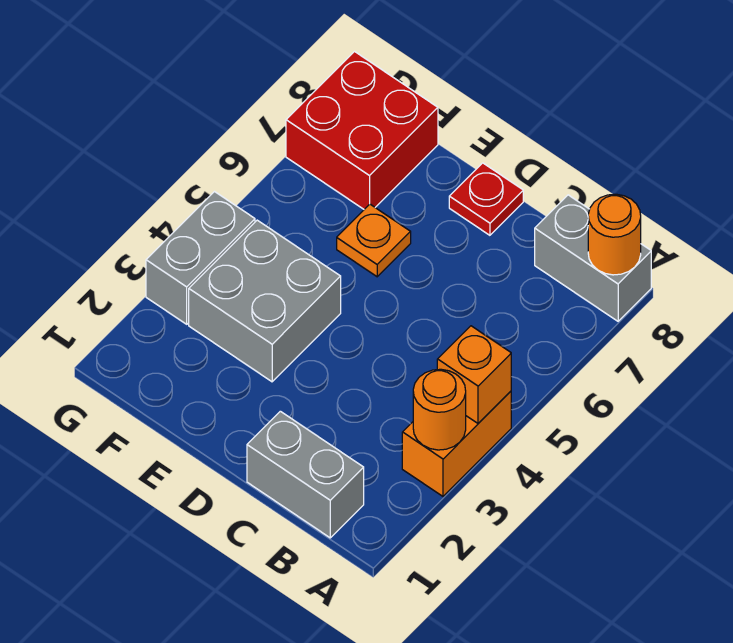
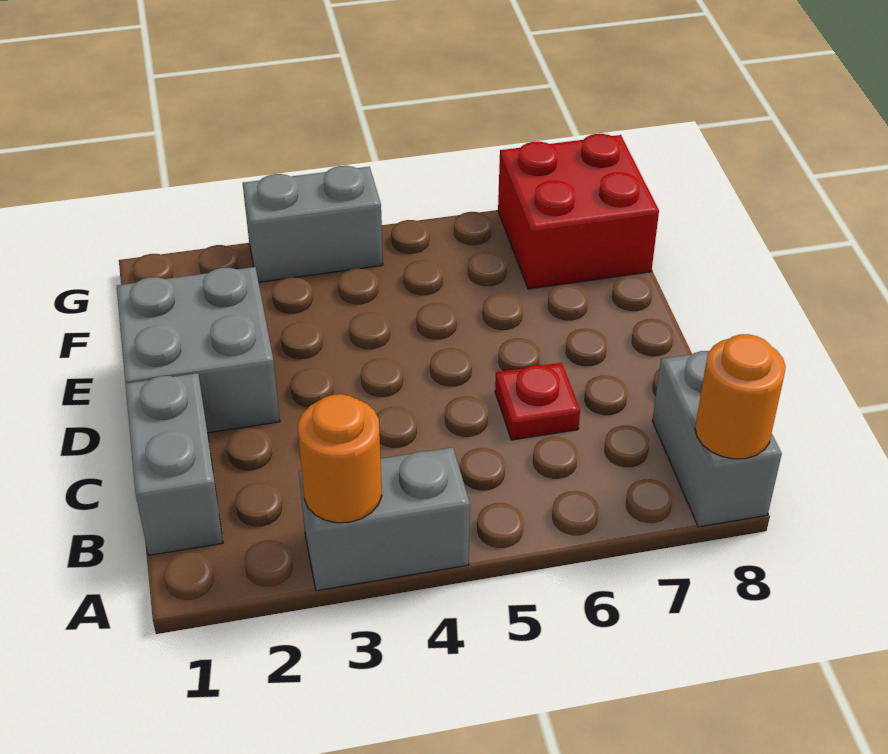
orange 1x2 brick [402,391,511,496] -> grey 1x2 brick [299,447,470,591]
orange 1x1 brick [437,326,511,423] -> none
red 1x1 plate [449,163,523,235] -> red 1x1 plate moved to [495,363,580,440]
grey 2x2 brick [189,220,341,382] -> grey 2x2 brick moved to [117,267,280,433]
orange 1x1 plate [337,204,411,277] -> none

